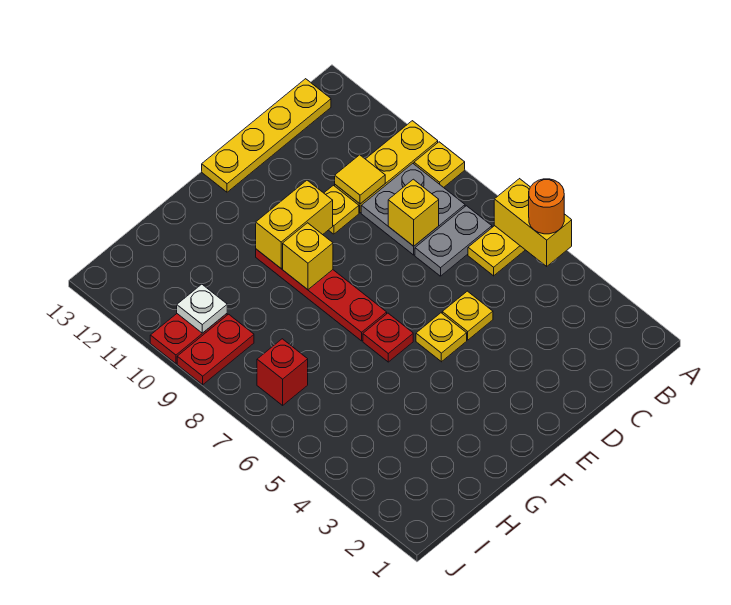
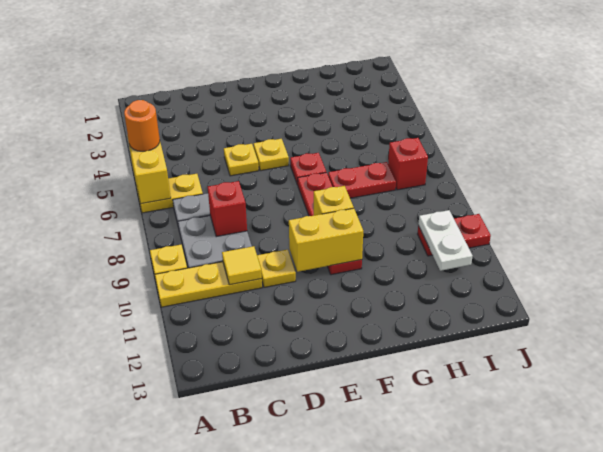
yellow 1x4 plate [202,79,331,192] -> none
yellow 1x1 brick [388,179,439,246] -> red 1x1 brick [207,181,247,237]
red 1x2 plate [177,314,254,385] -> red 1x2 plate moved to [328,162,396,198]
white 1x1 plate [177,284,227,333] -> white 1x2 plate [418,210,472,271]

